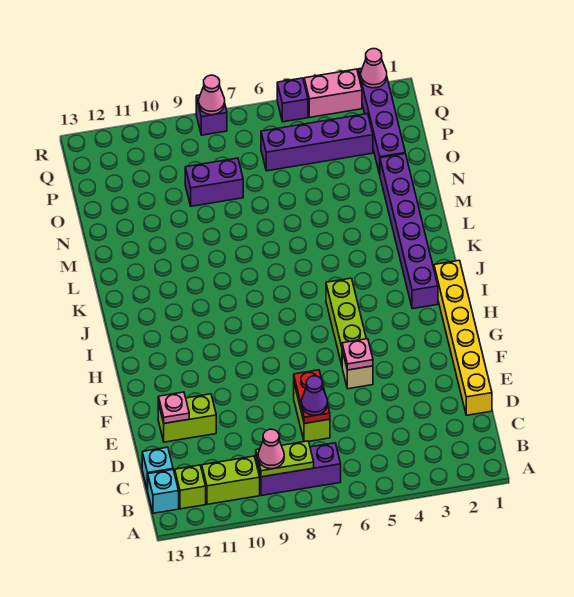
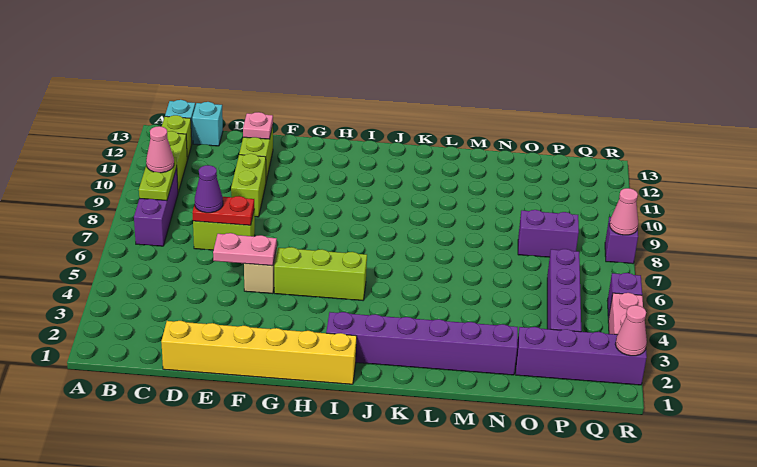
none -> lime 1x2 brick [231,154,266,217]
pink 1x1 plate [342,339,373,370] -> pink 1x2 plate [213,233,277,266]
purple 1x2 brick [185,158,243,206] -> purple 1x2 brick turned to [518,210,579,257]

